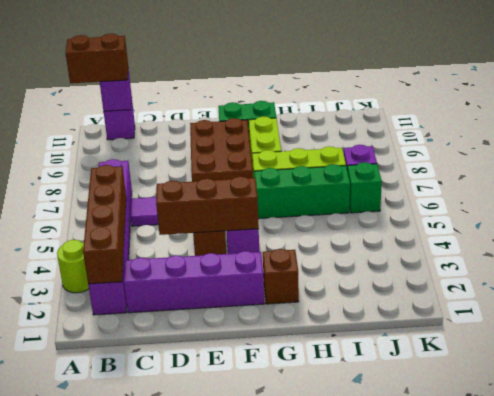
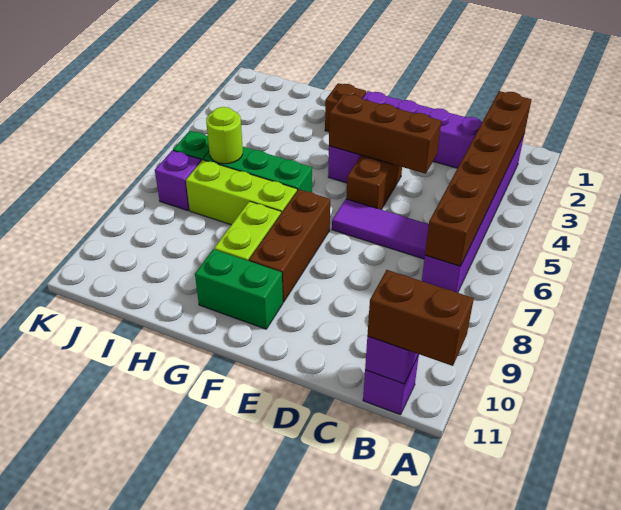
lime 1x1 round brick [57,240,89,293] -> lime 1x1 round brick moved to [206,107,243,164]
brown 1x4 brick [83,165,126,284] -> brown 1x6 brick [425,91,532,266]
brown 2x3 brick [190,118,253,182] -> brown 1x3 brick [249,189,330,302]

